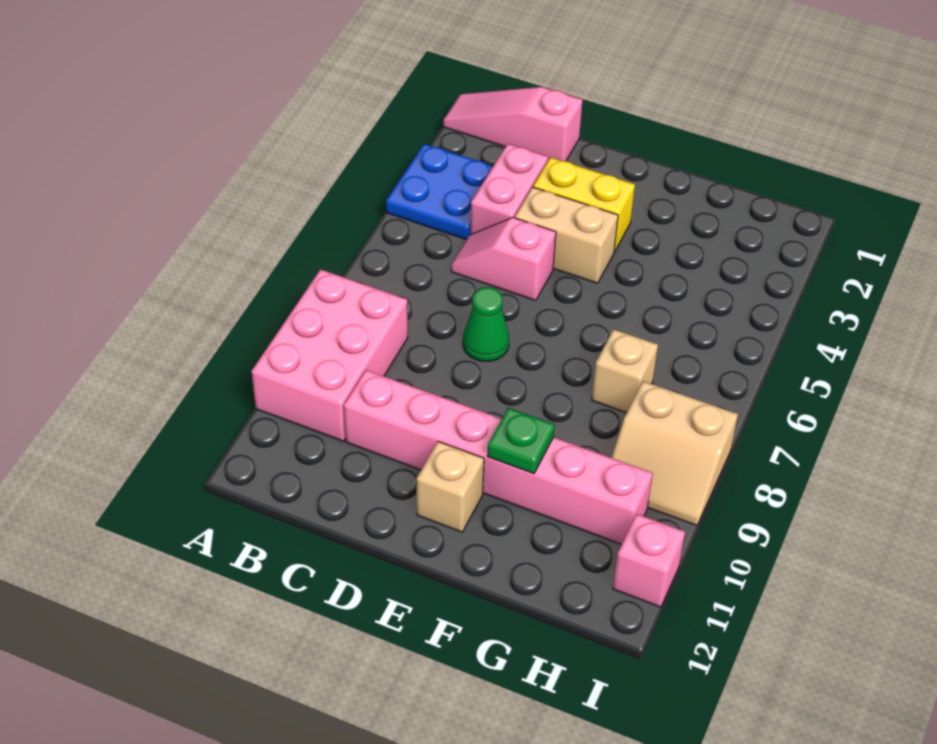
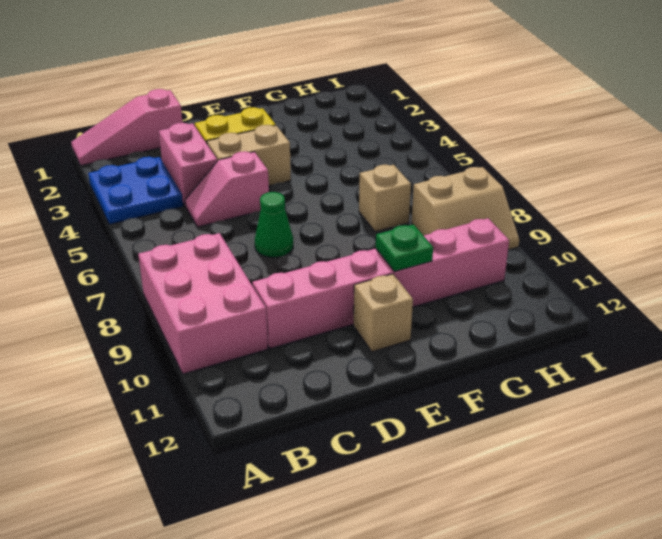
pink 1x1 brick [613,514,685,607] -> none

